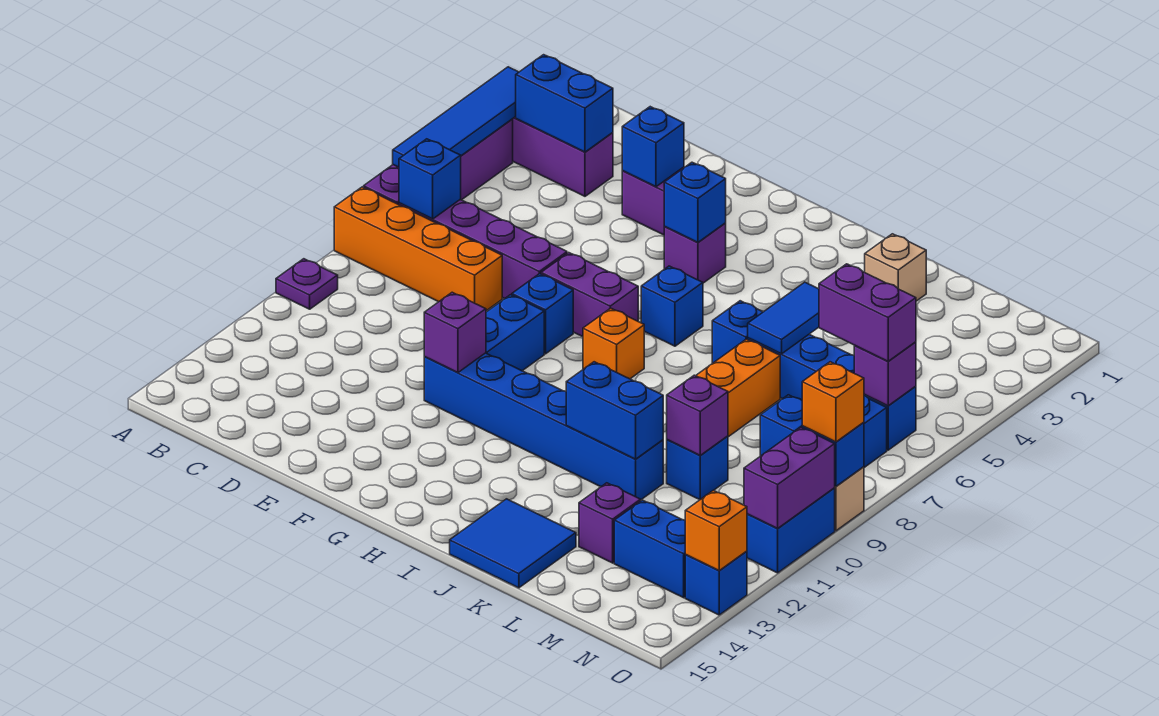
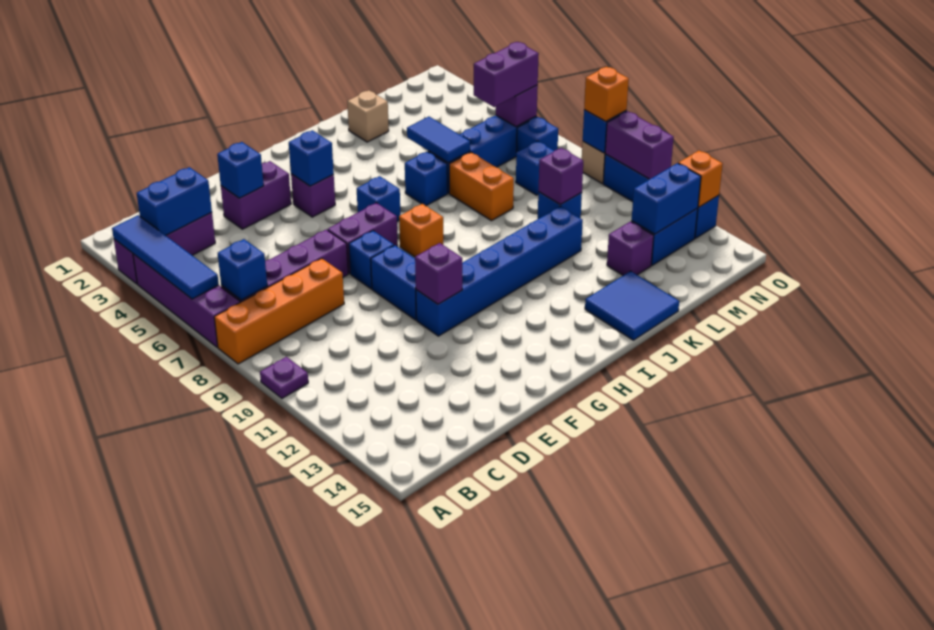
blue 1x2 brick [566,362,663,459] -> blue 1x2 brick moved to [632,163,701,234]

